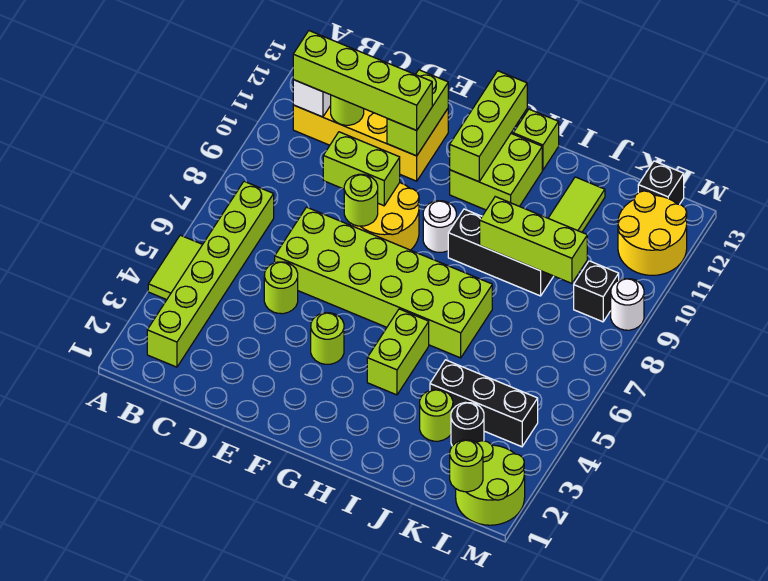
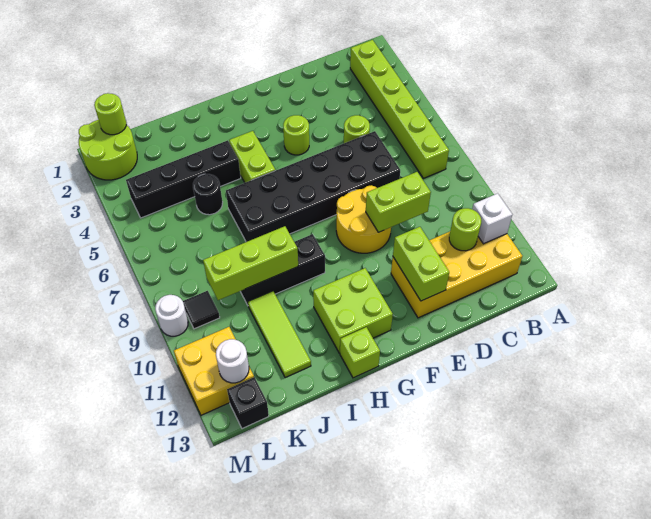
lime 1x2 tile [148,235,203,300] -> none
lime 1x4 brick [293,31,432,130] -> none
lime 2x6 brick [275,207,492,358] -> black 2x6 brick [226,131,400,242]
lime 1x1 round brick [344,174,378,226] -> none
white 1x1 round brick [423,201,456,252] -> white 1x1 round brick moved to [216,339,249,383]
lime 1x3 brick [450,71,527,182] -> none
lime 1x1 round brick [420,390,453,441] -> none
black 1x3 brick [430,360,538,447] -> black 1x4 brick [126,140,241,218]
black 1x1 round brick [451,402,484,446] -> black 1x1 round brick moved to [193,174,223,215]
black 1x1 brick [574,261,619,322] -> black 1x1 tile [183,291,220,329]
yellow 2x2 round brick [618,191,687,275] -> yellow 2x2 brick [174,327,254,415]

